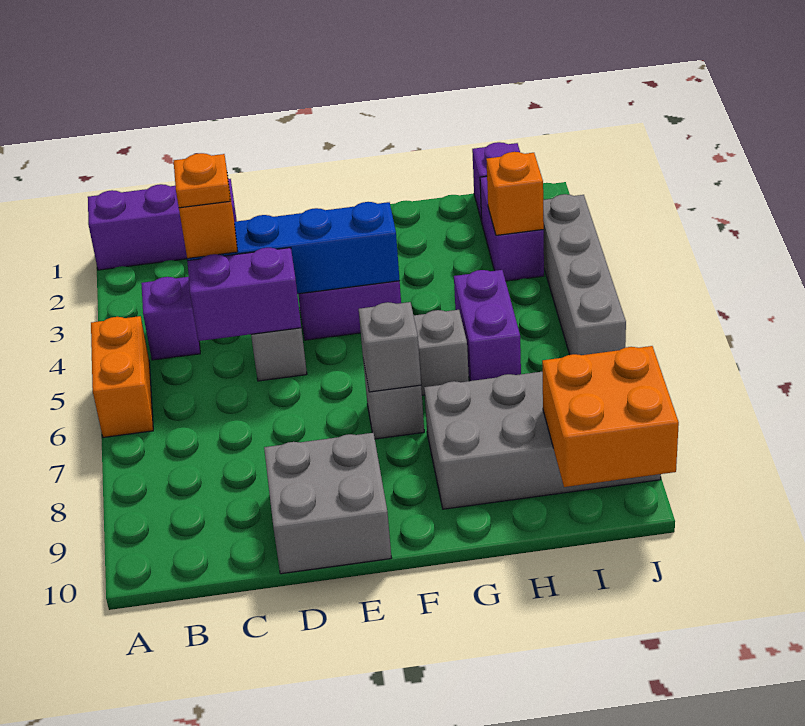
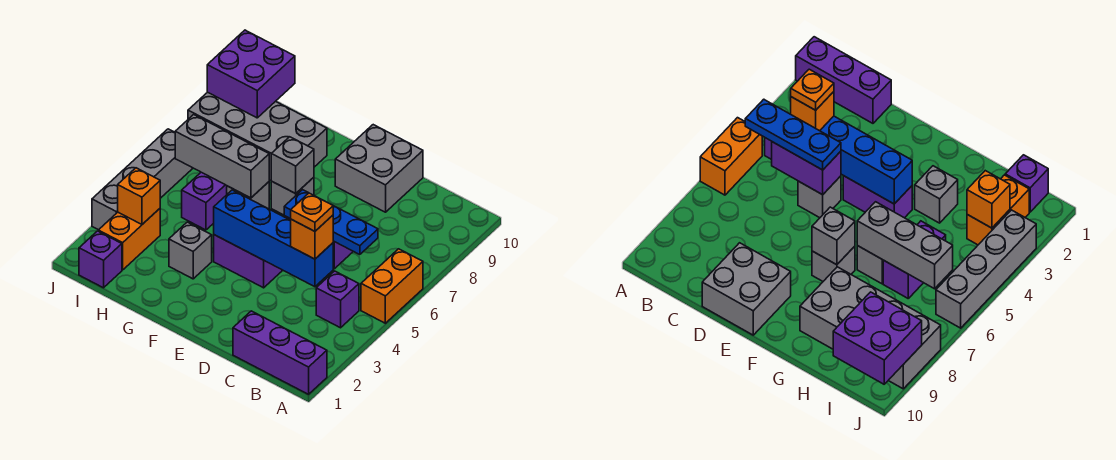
none -> blue 1x3 plate [284,190,378,255]
none -> grey 1x1 brick [169,222,212,279]
none -> grey 1x3 brick [175,115,269,198]
purple 1x2 brick [480,176,544,281] -> orange 1x2 brick [98,209,160,270]
orange 2x2 brick [542,346,679,487] -> purple 2x2 brick [207,30,295,118]

